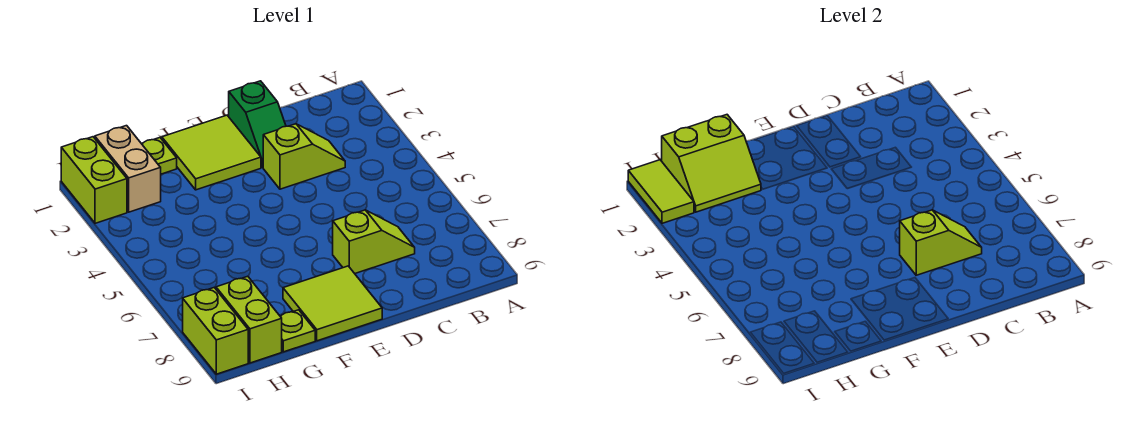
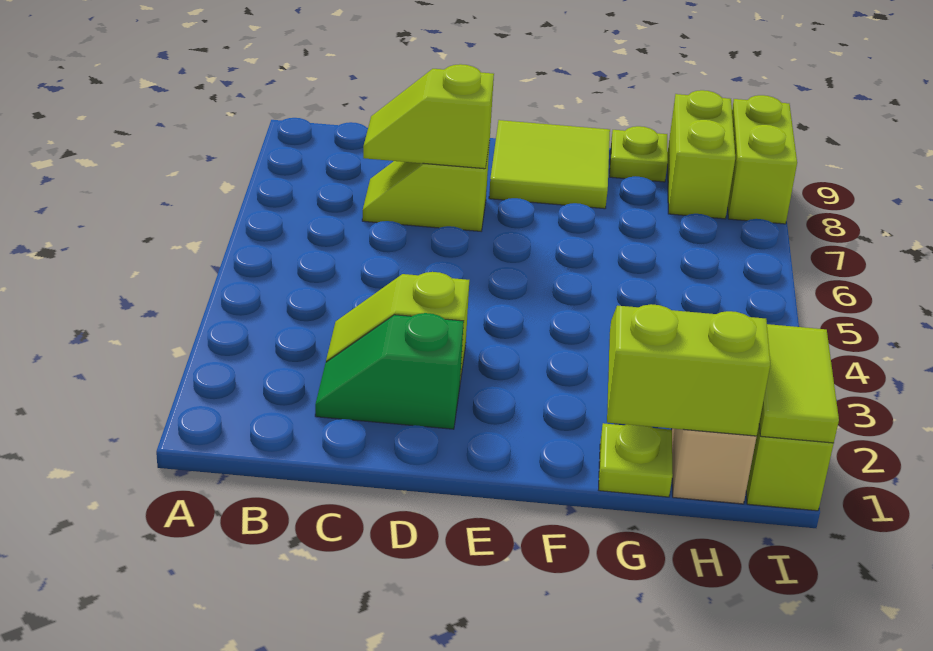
green 1x2 slope [229,81,286,167] -> green 1x2 slope turned to [315,313,464,429]
lime 2x2 tile [162,115,261,190] -> none

